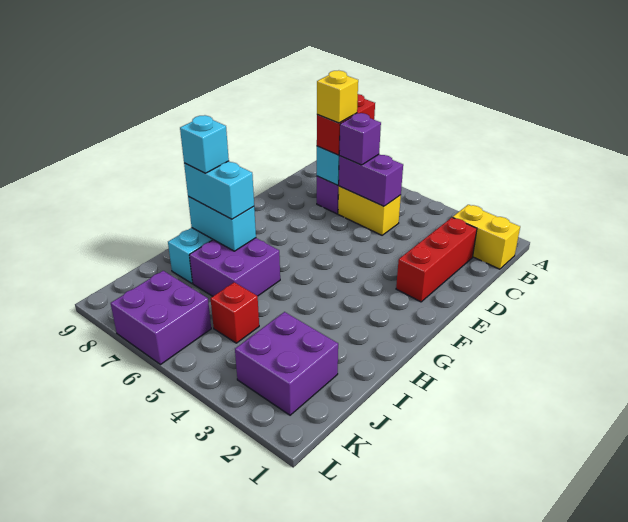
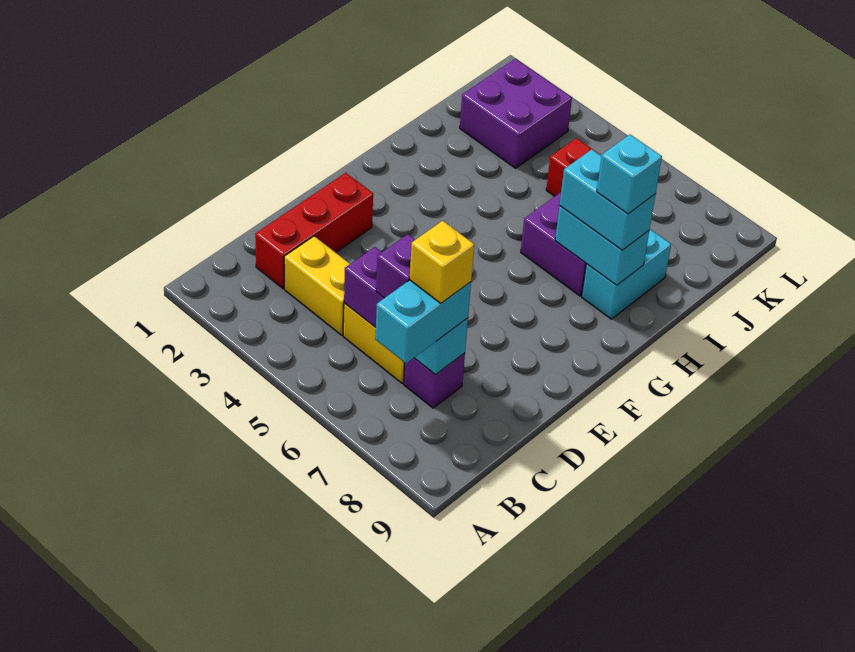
yellow 1x2 brick [453,205,520,269] -> yellow 1x2 brick moved to [284,236,350,335]
red 1x2 brick [317,94,375,155] -> cyan 1x2 brick [375,280,471,363]
purple 2x2 brick [111,271,211,365] -> none

